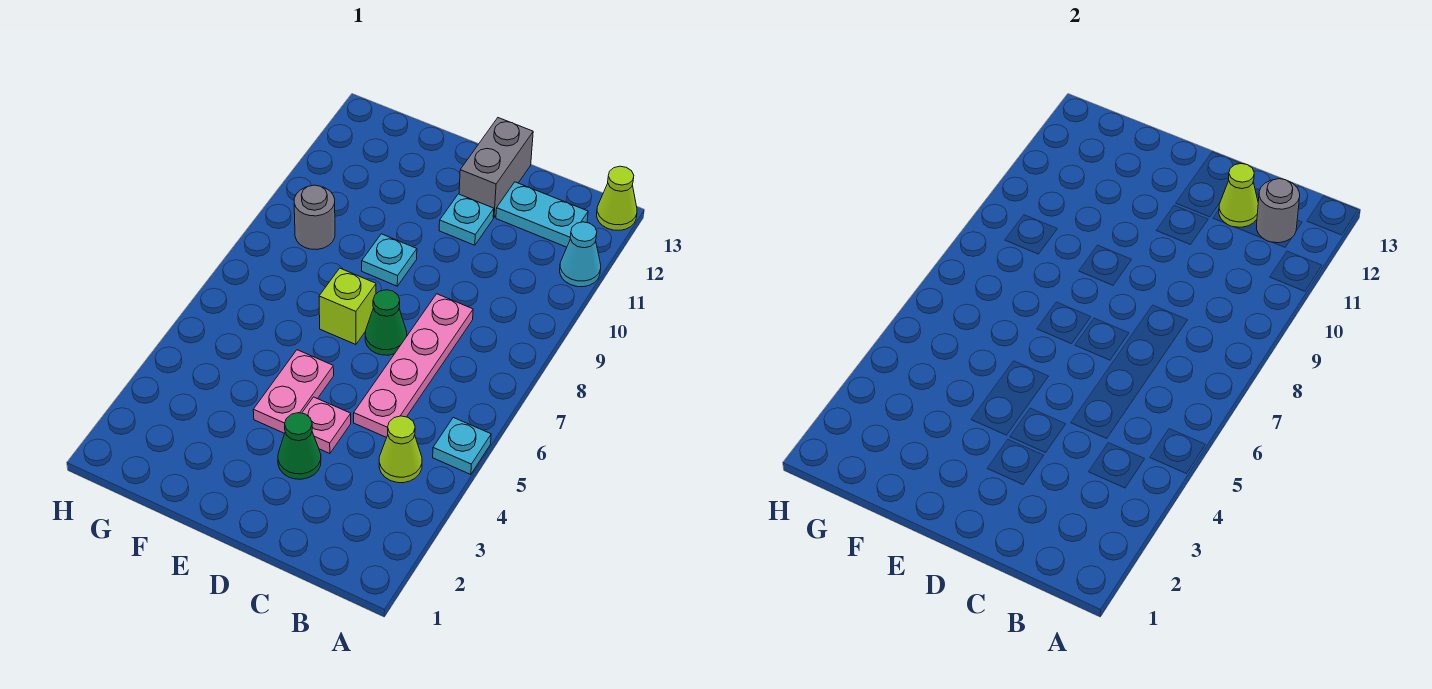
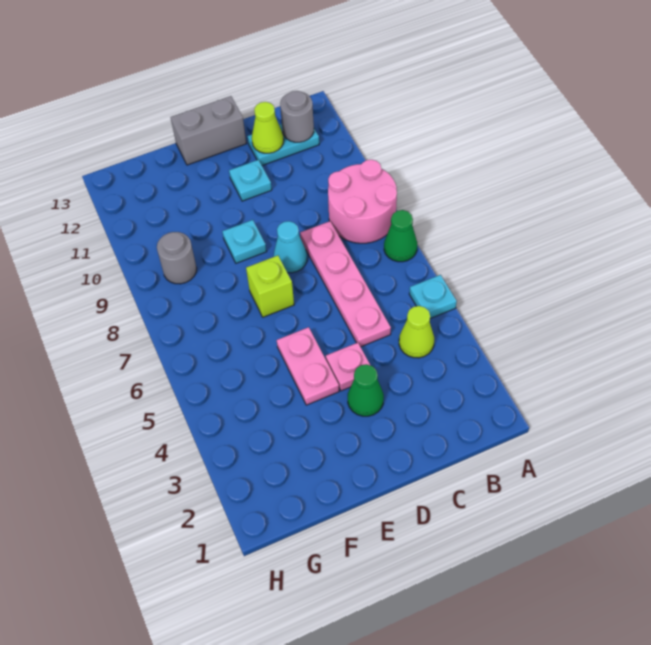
none -> pink 2x2 round brick [328,160,397,243]
cyan 1x1 cone [560,222,601,287] -> cyan 1x1 cone moved to [274,221,307,273]
lime 1x1 cone [597,166,637,230] -> none
green 1x1 cone [365,290,407,355] -> green 1x1 cone moved to [384,210,417,262]
grey 1x2 brick [459,118,533,218] -> grey 1x2 brick turned to [171,96,246,165]

